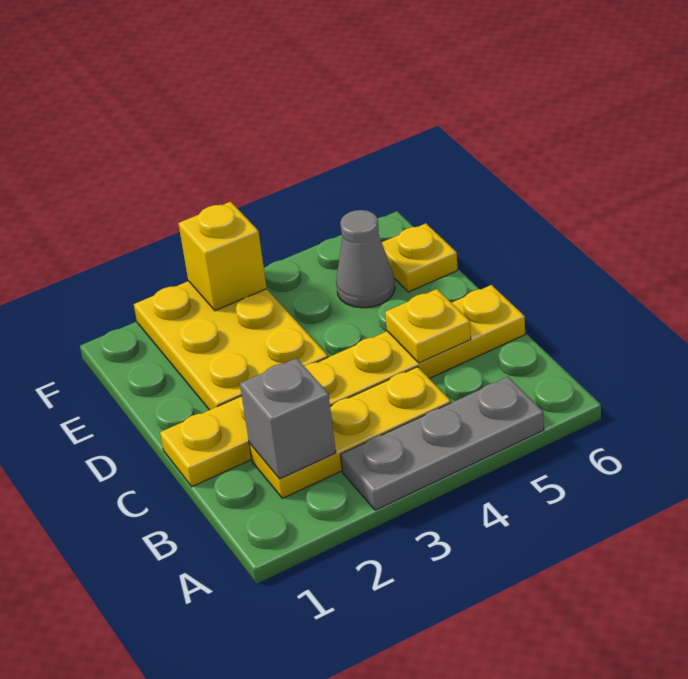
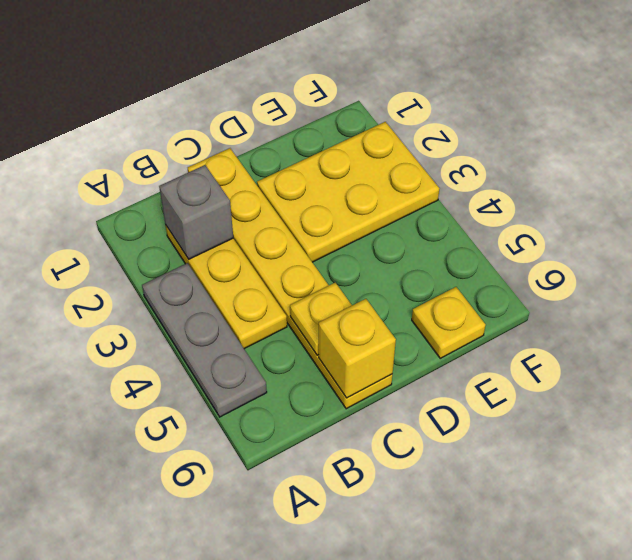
grey 1x1 cone [336,210,395,308] -> none
yellow 1x1 brick [178,202,267,311] -> yellow 1x1 brick moved to [319,299,396,398]

